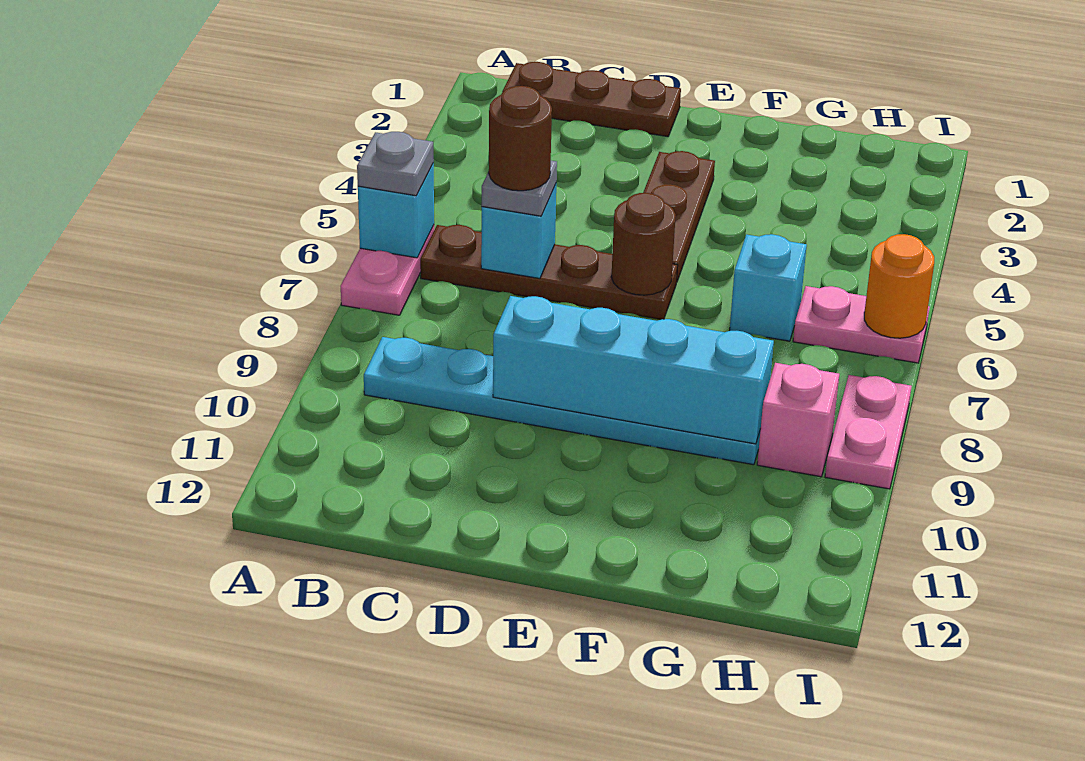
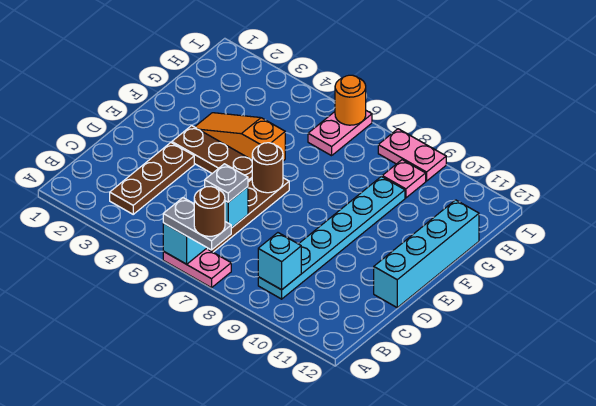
grey 1x1 plate [357,132,434,196] -> grey 1x2 plate [163,198,231,250]
brown 1x3 plate [502,62,681,137] -> brown 1x3 plate moved to [110,143,194,214]
brown 1x1 round brick [489,86,552,191] -> brown 1x1 round brick moved to [194,187,225,236]
cyan 1x4 brick [493,296,774,444] -> cyan 1x4 brick moved to [374,200,479,307]
none -> orange 1x3 slope [195,113,285,161]
cyan 1x1 brick [730,234,807,341] -> cyan 1x1 brick moved to [258,233,301,290]
pink 1x1 brick [757,363,839,477] -> pink 1x1 plate [382,160,426,198]

